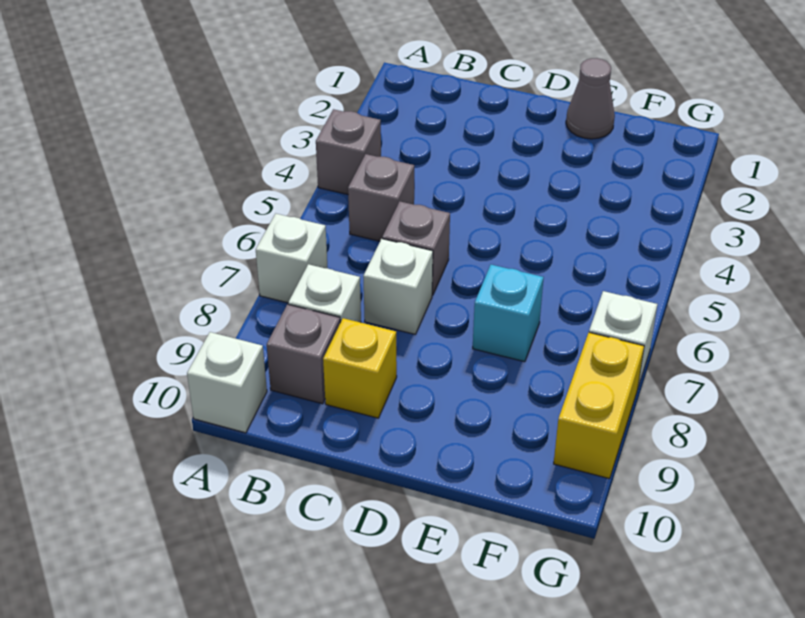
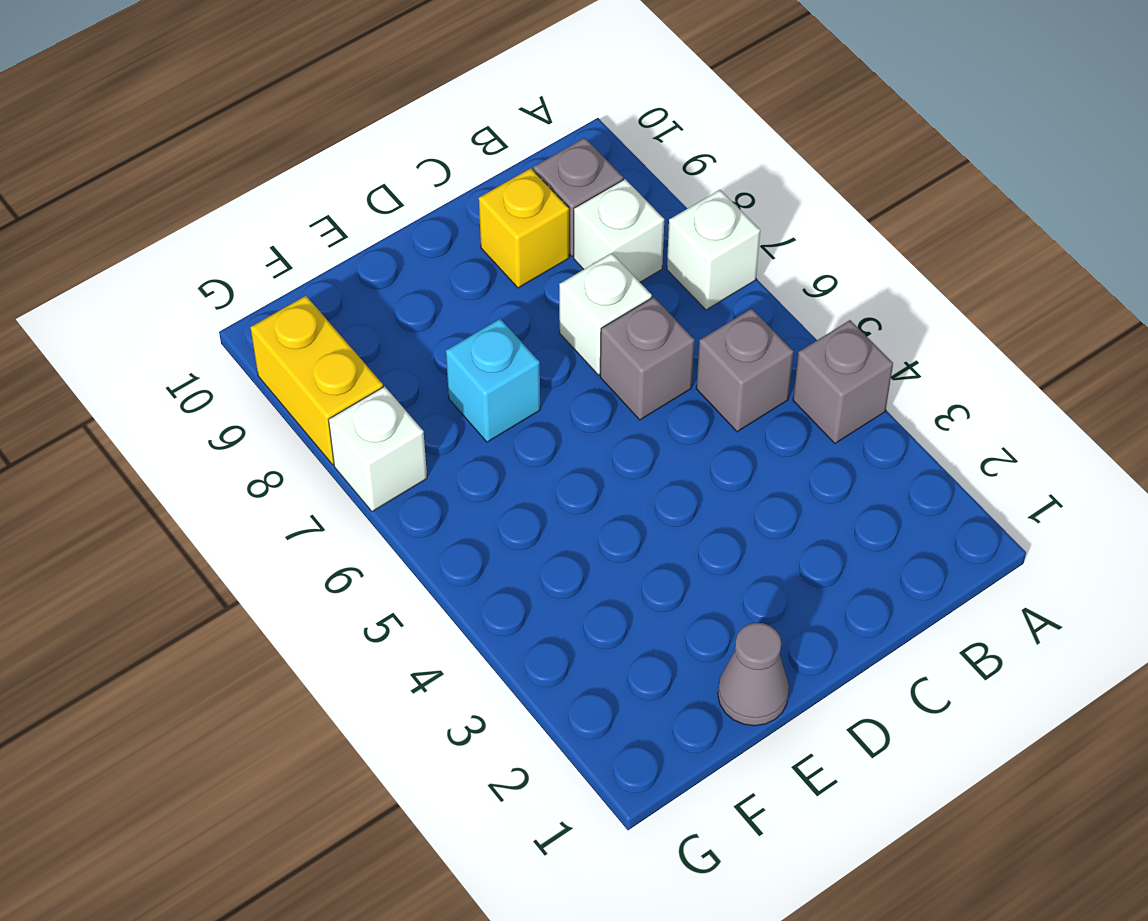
white 1x1 brick [187,332,267,433] -> none

